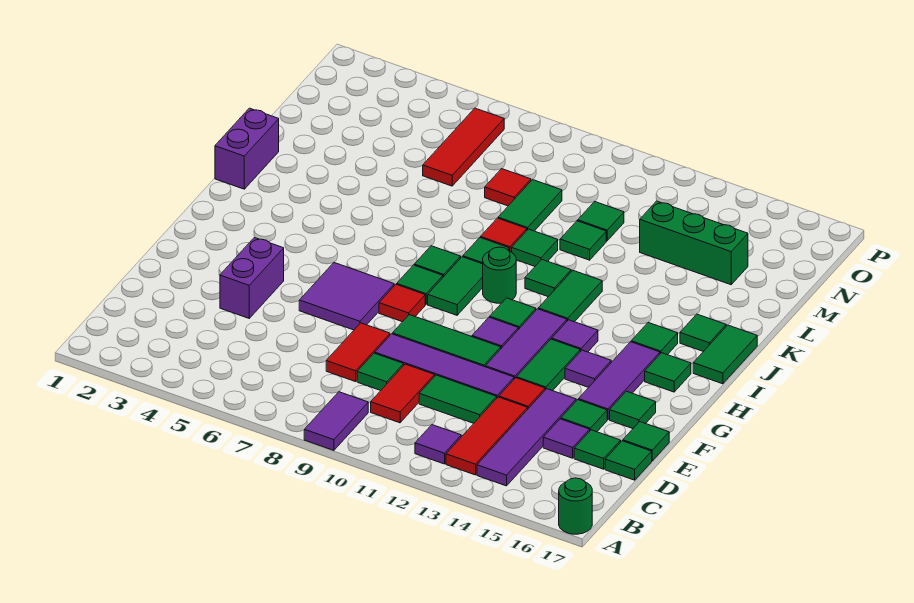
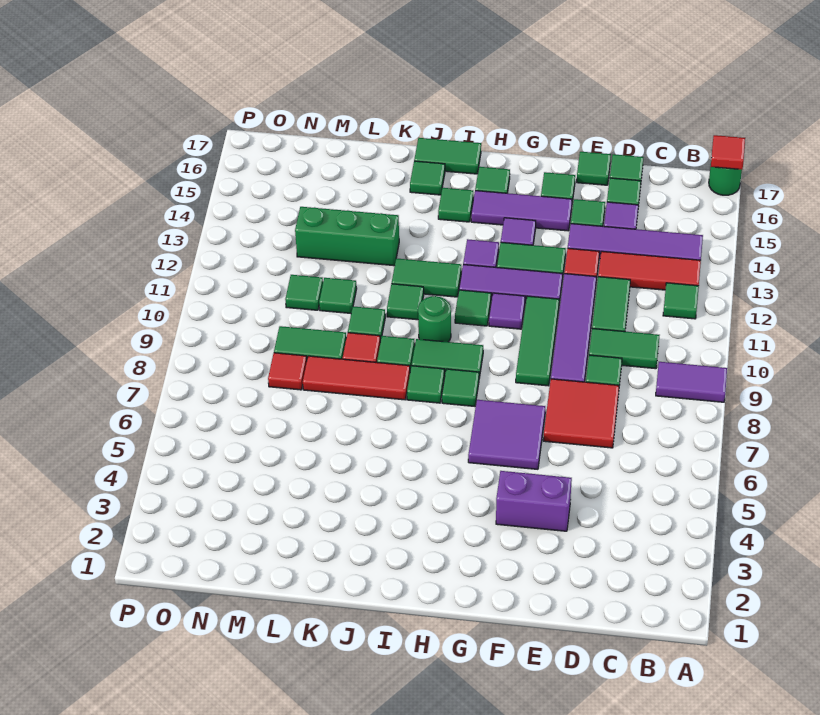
purple 1x1 tile [415,425,461,464] -> green 1x1 tile [663,283,699,319]
red 1x2 tile [371,364,435,423] -> green 1x2 tile [589,329,660,369]
red 1x2 tile [326,323,390,382] -> red 2x2 tile [543,379,619,448]
red 1x1 tile [379,284,425,322] -> red 1x1 tile moved to [711,135,745,169]
purple 1x2 brick [215,108,279,189] -> none
red 1x3 tile [423,108,504,186] -> red 1x3 tile moved to [303,356,410,400]
green 1x3 brick [640,201,748,285] -> green 1x3 brick turned to [295,207,399,266]

